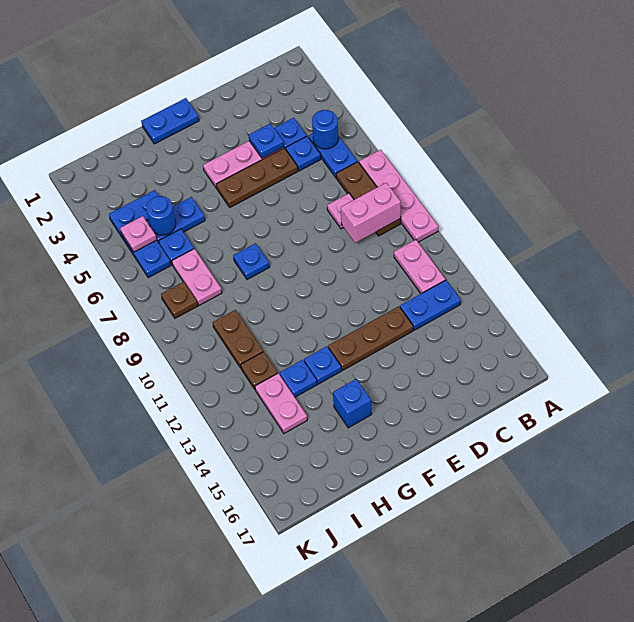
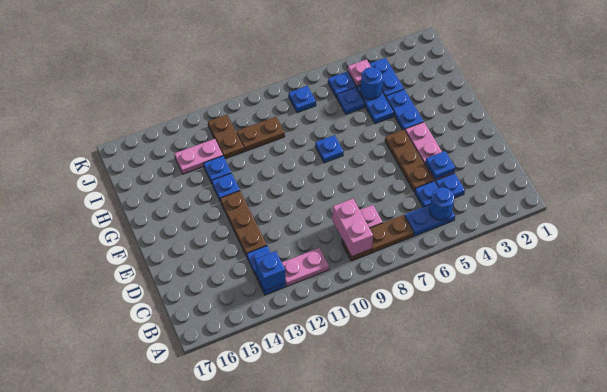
pink 1x4 plate [359,150,438,242] -> none
blue 1x2 plate [141,98,199,144] -> blue 1x2 plate moved to [386,89,424,130]
blue 1x1 brick [333,379,372,428] -> blue 1x1 brick moved to [255,251,286,291]
pink 1x2 plate [172,249,222,305] -> none
brown 1x1 plate [241,352,278,389] -> brown 1x2 plate [208,115,244,159]
brown 1x1 plate [161,282,198,318] -> blue 1x1 plate [289,86,316,113]

